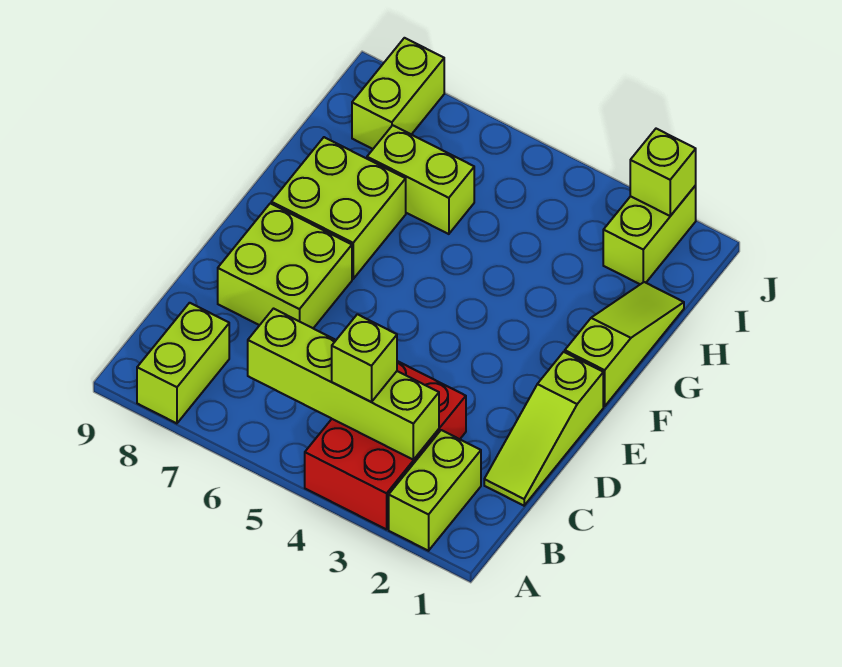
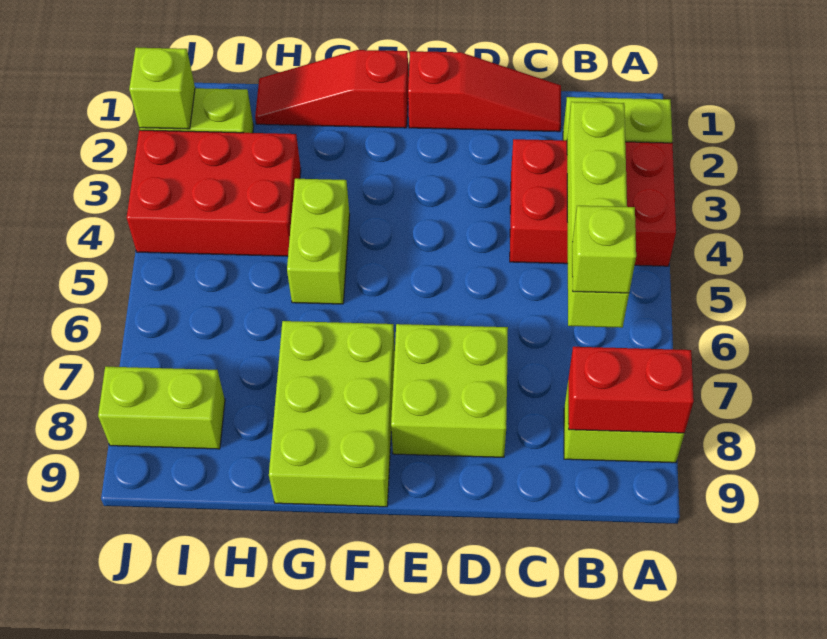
none -> red 1x2 brick [568,347,694,433]
lime 1x1 brick [332,314,397,402] -> lime 1x1 brick moved to [572,206,636,293]
lime 1x3 slope [484,352,603,506] -> red 1x3 slope [408,51,561,132]
lime 1x3 slope [565,282,684,406] -> red 1x3 slope [255,50,409,128]
lime 2x2 brick [271,137,406,279] -> lime 2x3 brick [269,321,395,507]
none -> red 2x3 brick [127,130,301,256]
lime 1x2 brick [367,125,474,234] -> lime 1x2 brick moved to [287,179,350,304]

